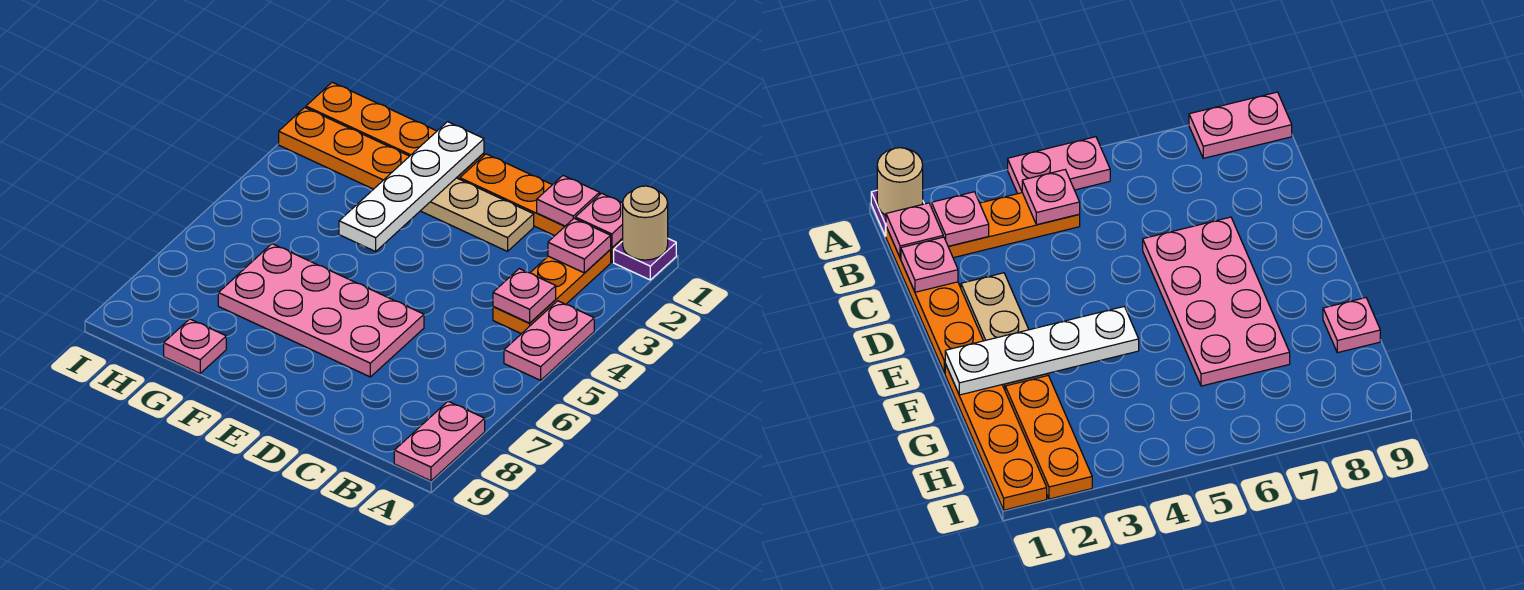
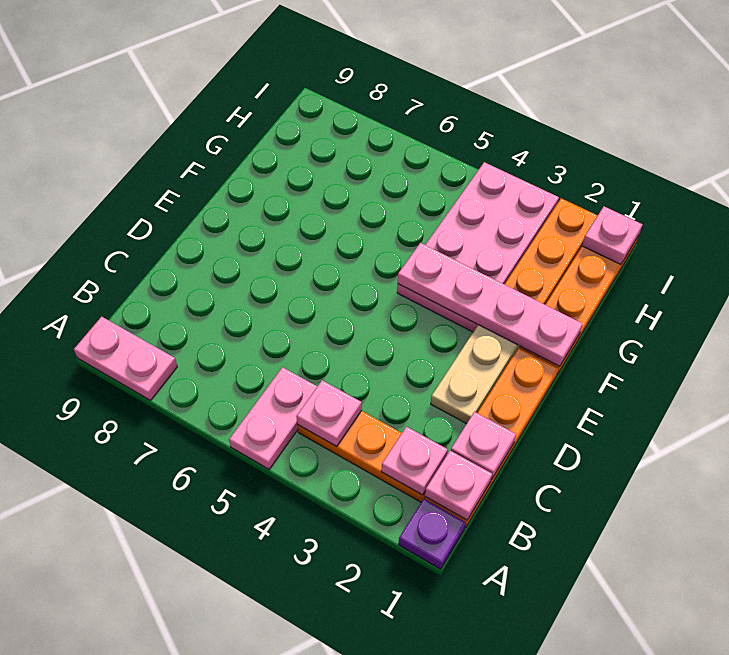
tan 1x1 round brick [622,186,668,260] -> none
pink 1x2 plate [504,301,594,380] -> pink 1x2 plate turned to [229,367,317,469]
pink 2x4 plate [218,244,424,377] -> pink 2x4 plate moved to [397,162,559,332]
white 1x4 plate [339,122,484,251] -> pink 1x4 plate [398,243,582,366]
pink 1x1 plate [164,319,226,373] -> pink 1x1 plate moved to [582,207,643,264]

